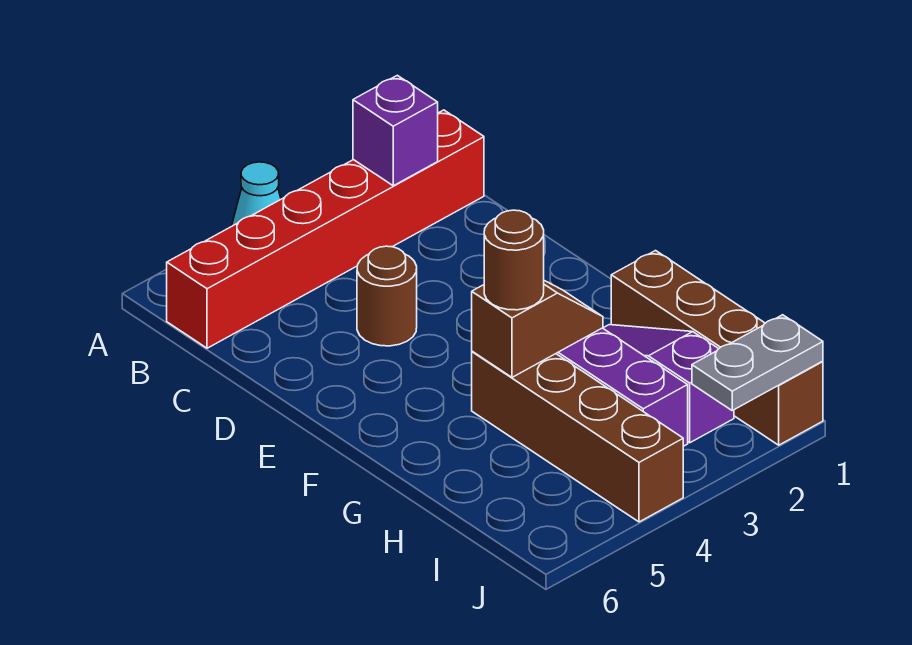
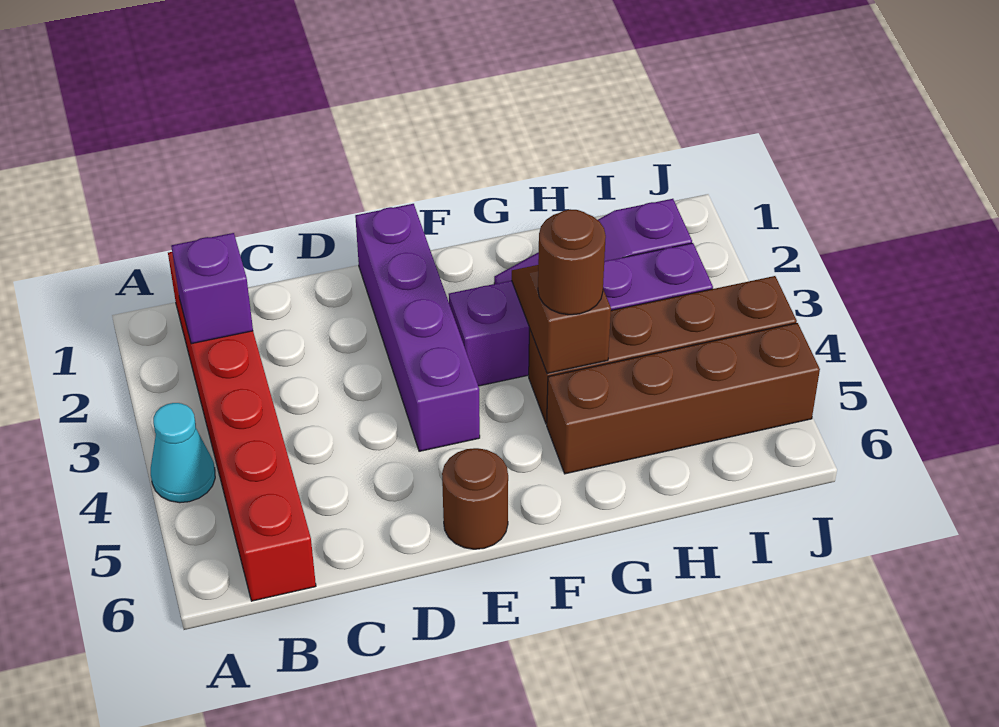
brown 1x1 round brick [357,246,417,346] -> brown 1x1 round brick moved to [442,448,508,549]
none -> purple 1x4 brick [355,204,480,451]
brown 1x4 brick [611,251,823,445] -> brown 1x4 brick moved to [547,323,820,474]
grey 1x2 plate [692,315,823,410] -> none

